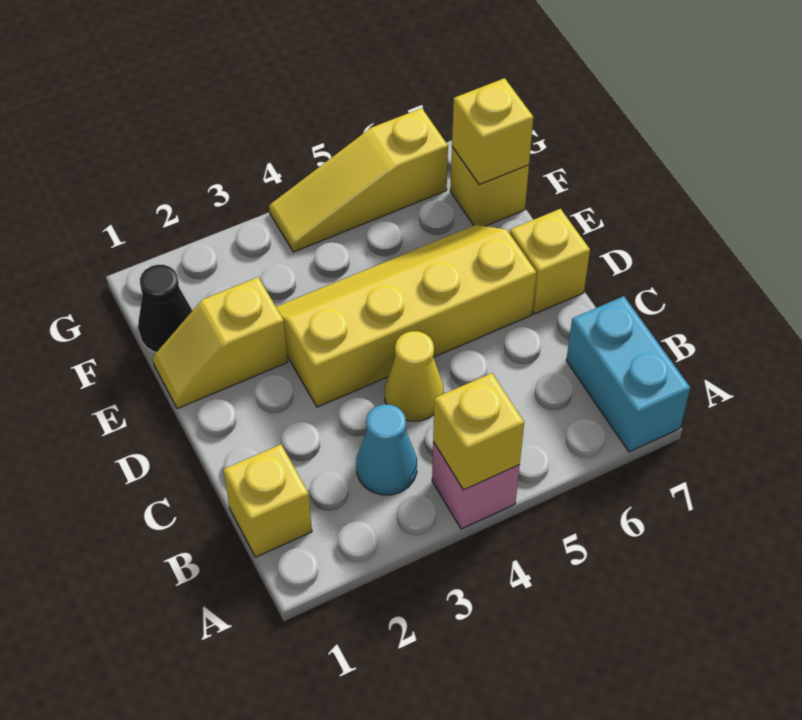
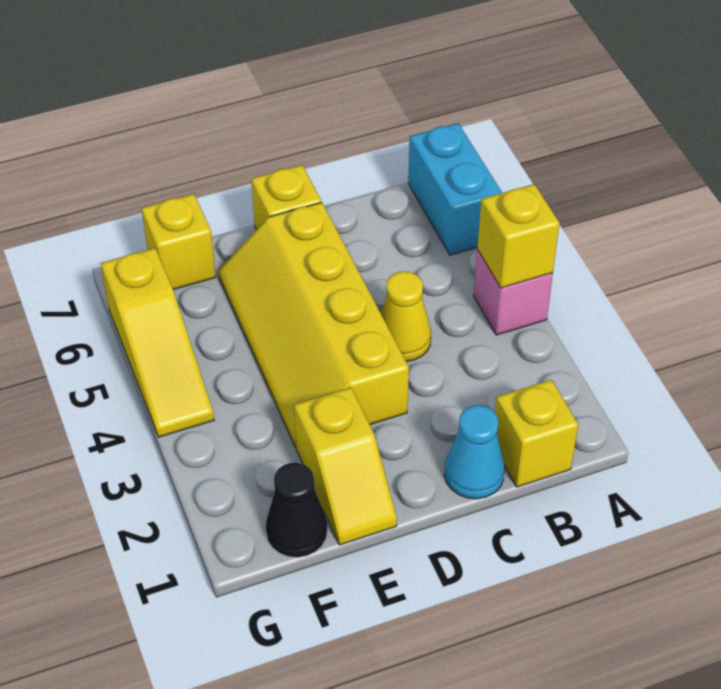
cyan 1x2 brick [566,296,690,452] -> cyan 1x2 brick turned to [408,123,502,255]
cyan 1x1 cone [356,404,417,495] -> cyan 1x1 cone moved to [444,405,505,499]
yellow 1x1 brick [452,78,533,185] -> none

